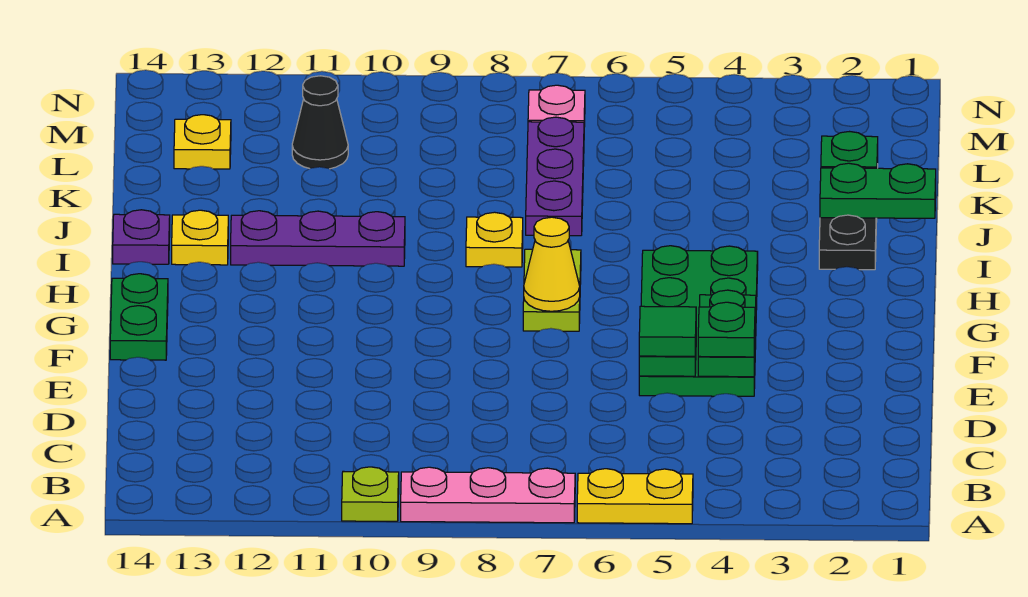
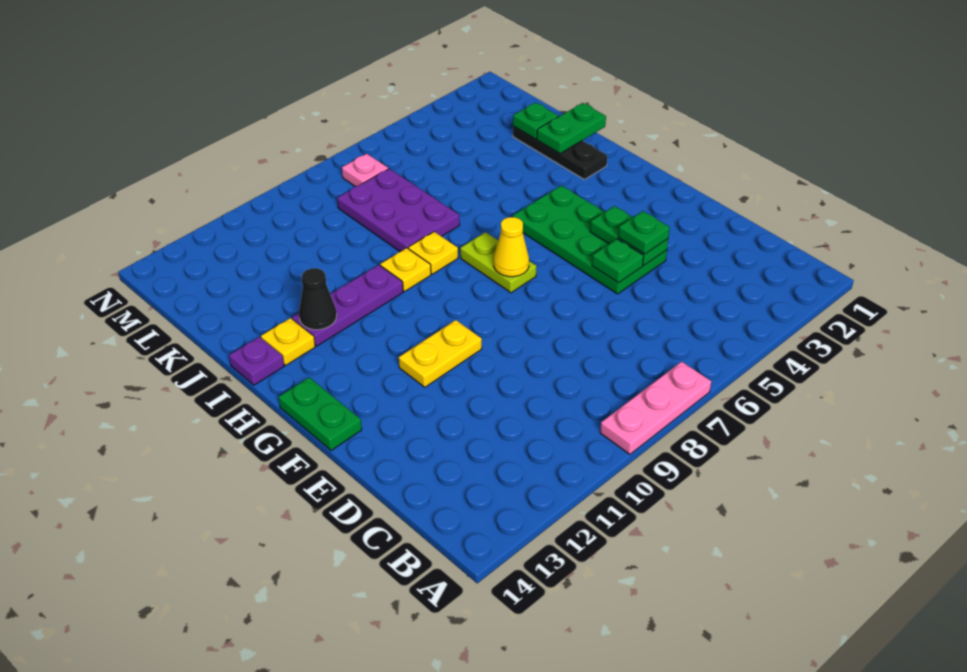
yellow 1x2 plate [577,469,693,524] -> yellow 1x2 plate moved to [399,320,482,387]
lime 1x1 plate [342,467,399,521] -> none
green 1x1 tile [639,306,696,356] -> none
purple 1x3 plate [526,117,584,236] -> purple 2x3 plate [337,169,460,252]
black 1x1 cone [292,76,348,169] -> black 1x1 cone moved to [299,268,337,330]
yellow 1x1 plate [174,115,231,169] -> yellow 1x1 plate moved to [380,248,431,291]

